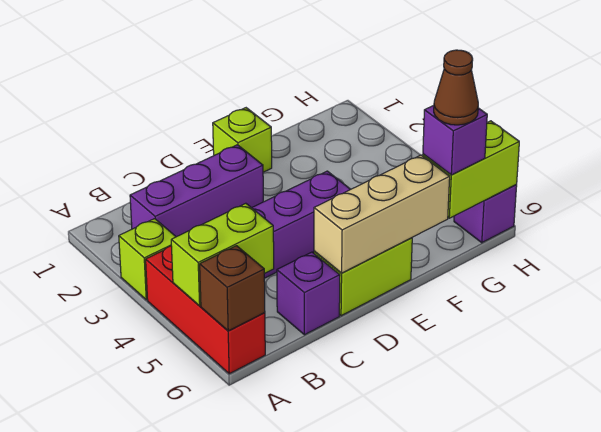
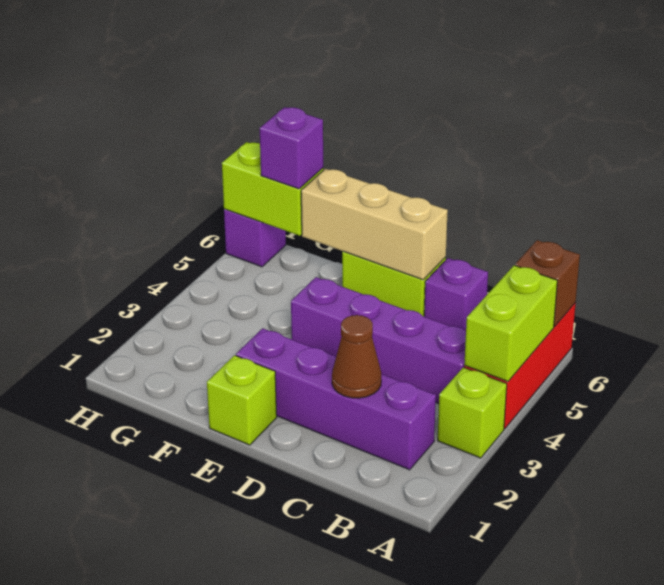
lime 1x2 brick [171,203,274,306] -> lime 1x2 brick turned to [464,265,557,382]
purple 1x3 brick [130,145,263,237] -> purple 1x4 brick [236,328,436,470]
brown 1x1 cone [434,50,478,125] -> brown 1x1 cone moved to [332,315,381,398]

